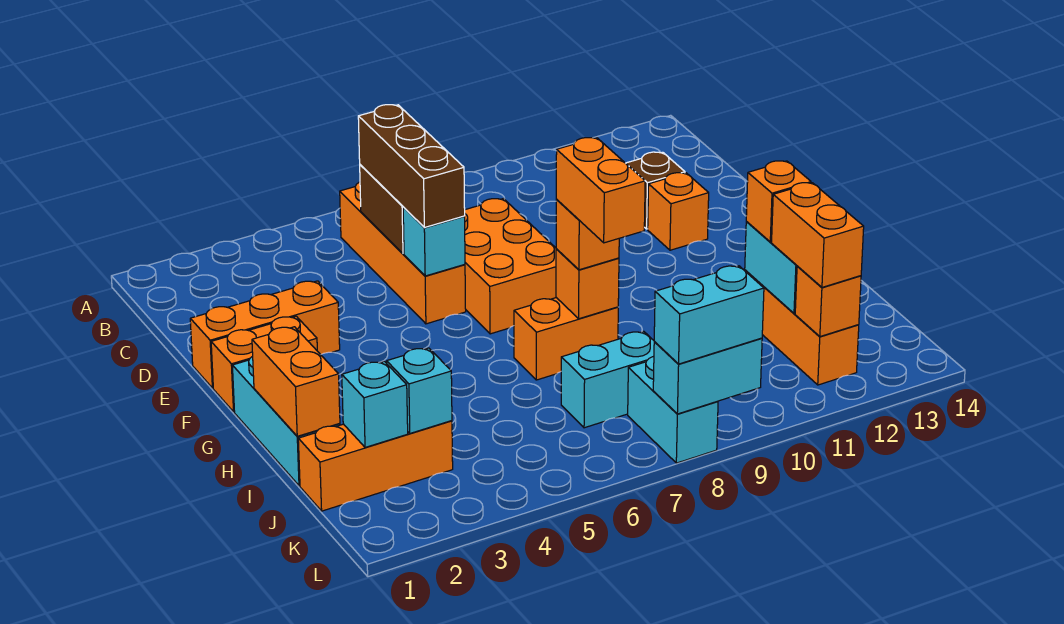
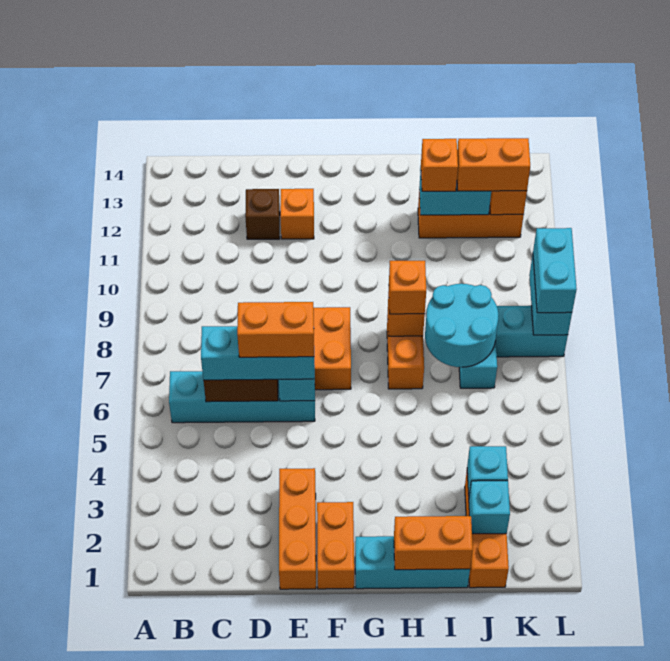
orange 1x4 brick [340,182,466,324] -> cyan 1x4 brick [169,371,315,423]
brown 1x3 brick [358,105,465,228] -> cyan 1x3 brick [201,326,314,380]
orange 1x2 brick [556,138,645,243] -> orange 1x2 brick moved to [237,302,314,357]
none -> cyan 2x2 round brick [425,284,498,367]

